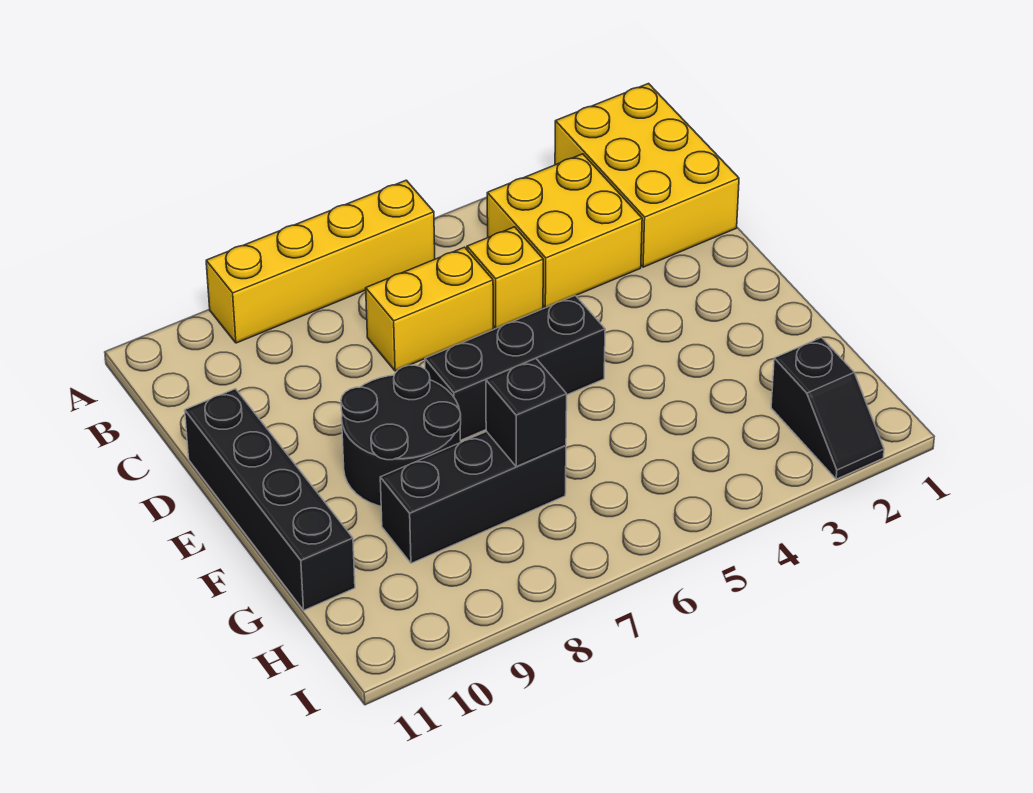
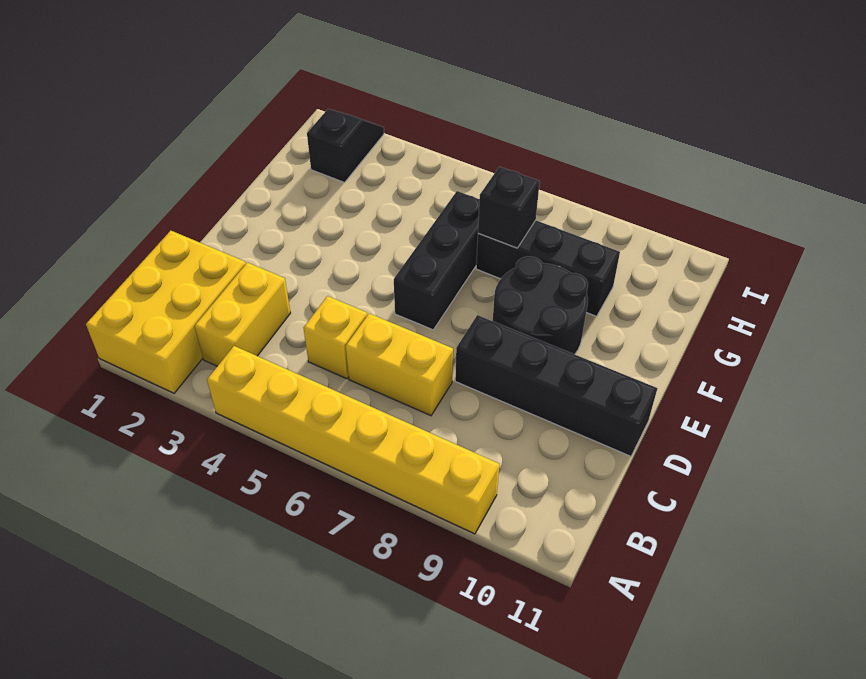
yellow 1x4 brick [206,180,435,343] -> yellow 1x6 brick [207,346,499,534]
yellow 2x2 brick [487,154,642,308] -> yellow 1x2 brick [195,262,290,366]
black 1x4 brick [185,389,355,610] -> black 1x4 brick turned to [455,315,657,456]
black 1x3 brick [425,295,605,440] -> black 1x3 brick turned to [394,191,479,330]

